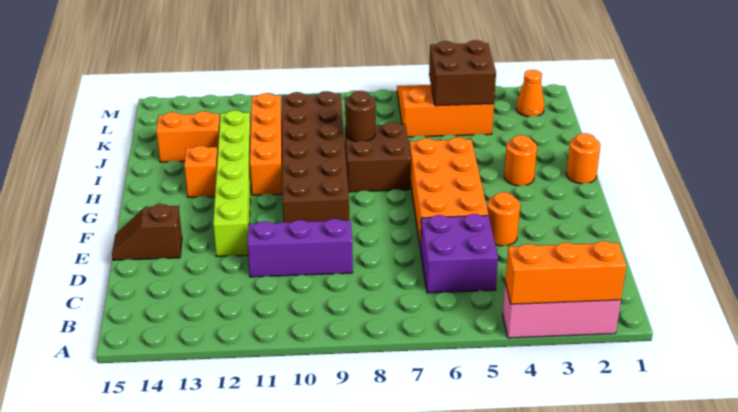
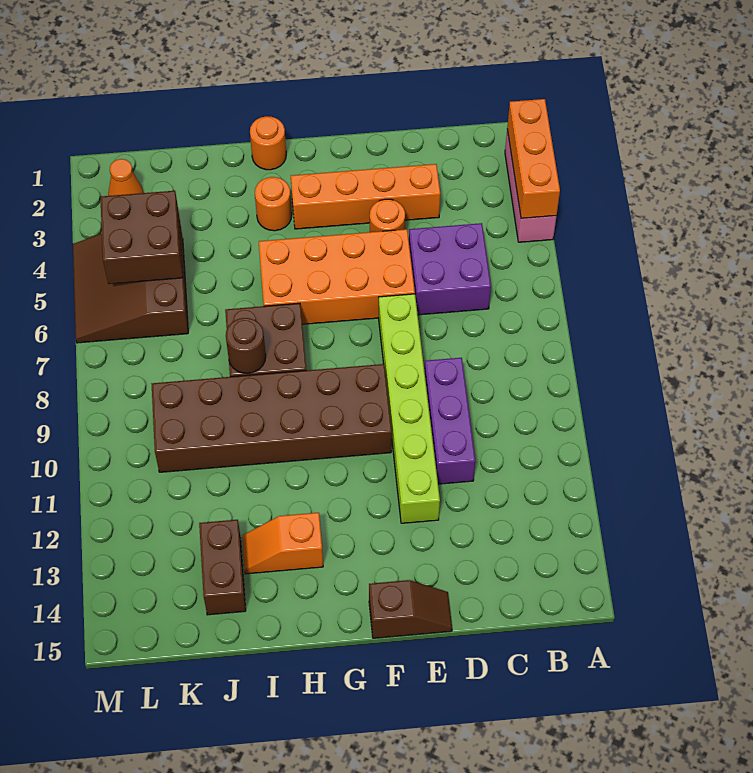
lime 1x6 brick [213,110,251,256] -> lime 1x6 brick turned to [379,294,440,523]
brown 1x2 slope [112,204,182,260] -> brown 1x2 slope turned to [369,580,452,638]
orange 1x4 brick [250,93,283,195] -> orange 1x4 brick moved to [291,164,440,229]
orange 1x2 brick [156,111,220,162] -> brown 1x2 brick [199,520,246,615]
orange 3x3 slope [397,85,494,137] -> brown 3x3 slope [73,218,188,343]

